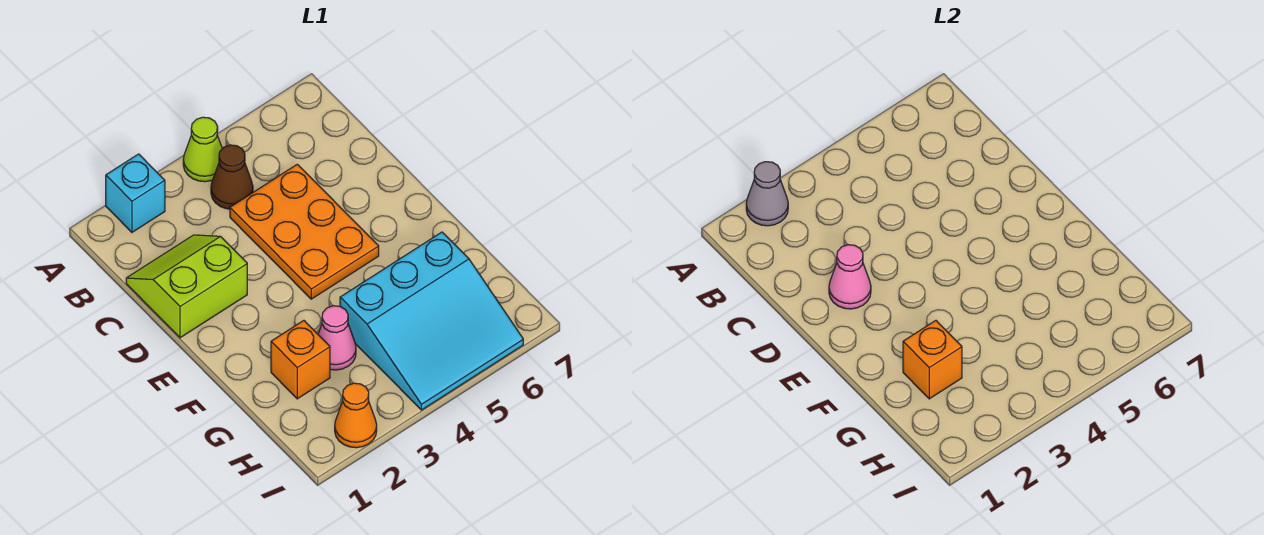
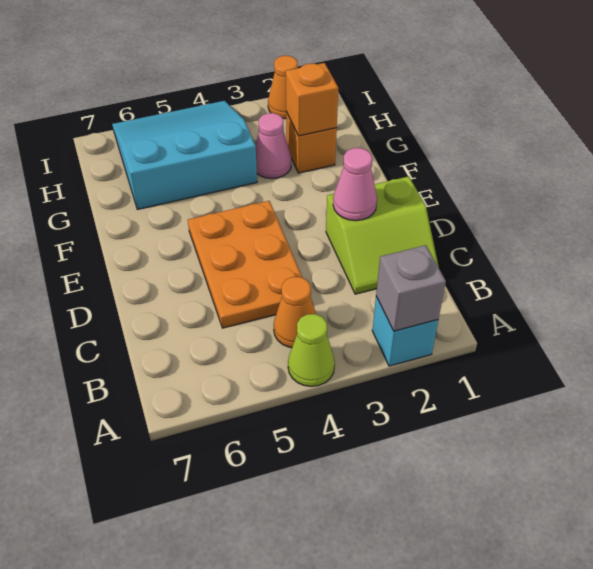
grey 1x1 cone [746,162,788,226] -> grey 1x1 brick [376,245,446,331]
brown 1x1 cone [211,145,253,209] -> orange 1x1 cone [274,277,316,348]

